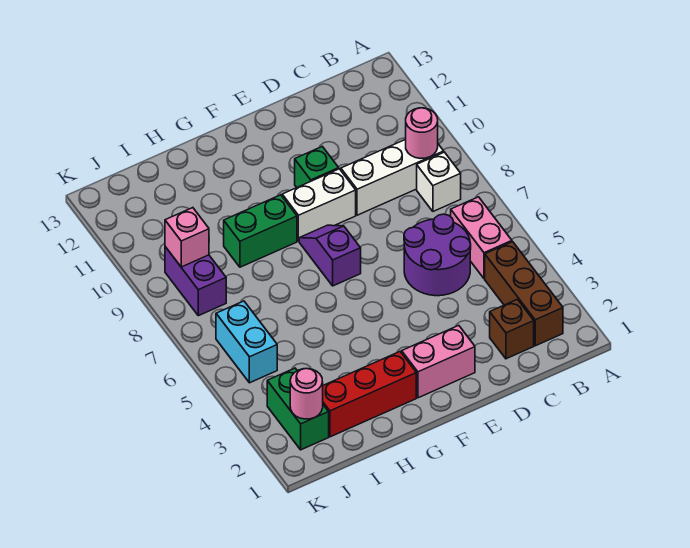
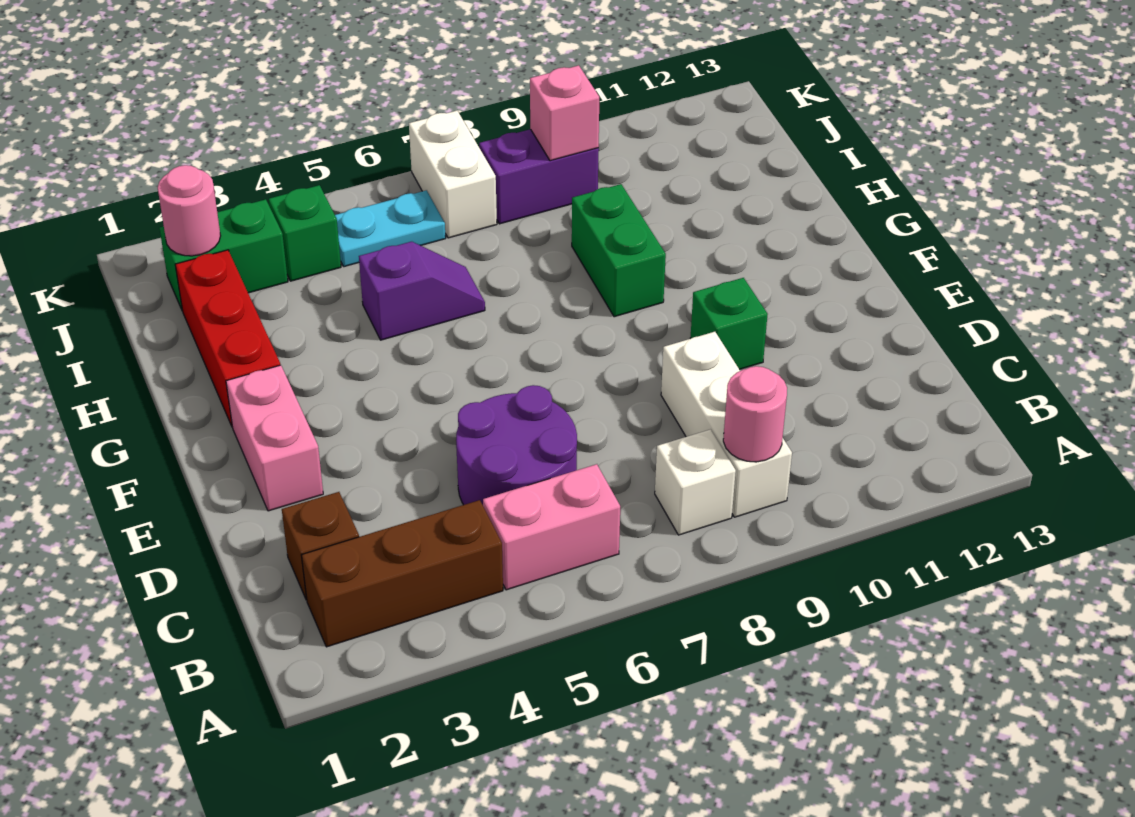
white 1x2 brick [282,169,356,241] -> white 1x2 brick moved to [409,111,497,238]
purple 1x2 slope [299,225,361,286] -> purple 1x2 slope moved to [359,242,485,340]
none -> green 1x1 brick [269,185,341,281]
cyan 1x2 brick [216,301,277,383] -> cyan 1x2 plate [335,190,446,267]

